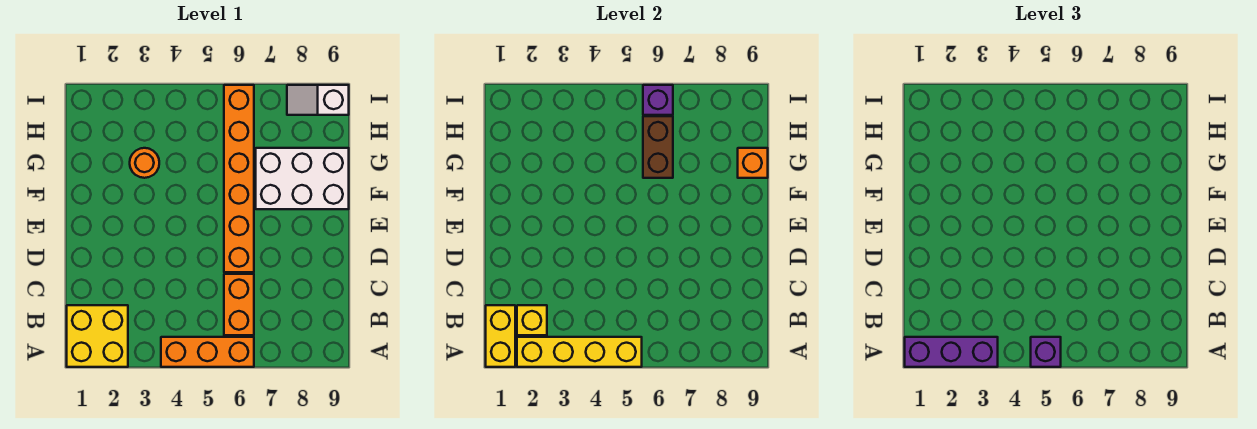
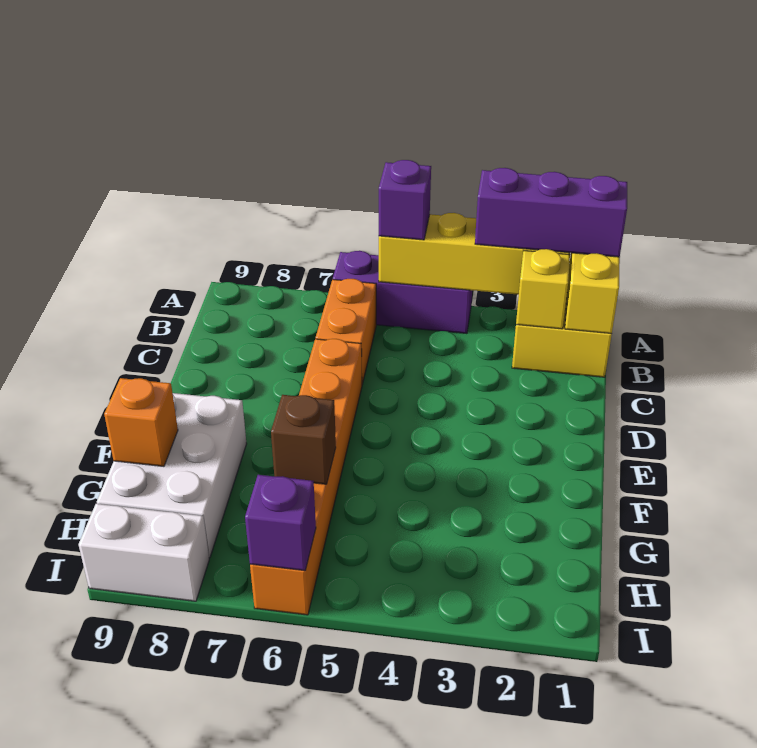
orange 1x3 brick [161,337,254,367] -> purple 1x3 brick [333,251,472,333]
white 2x3 brick [256,148,349,209] -> white 2x3 brick turned to [97,393,247,558]
orange 1x1 round brick [130,148,159,178] -> none
brown 1x2 brick [643,116,673,178] -> brown 1x1 brick [271,395,336,484]
white 1x2 slope [287,85,349,115] -> white 1x2 brick [79,504,209,601]

